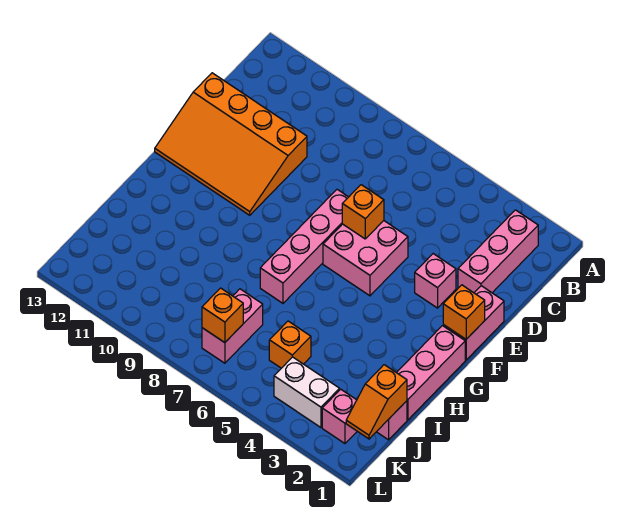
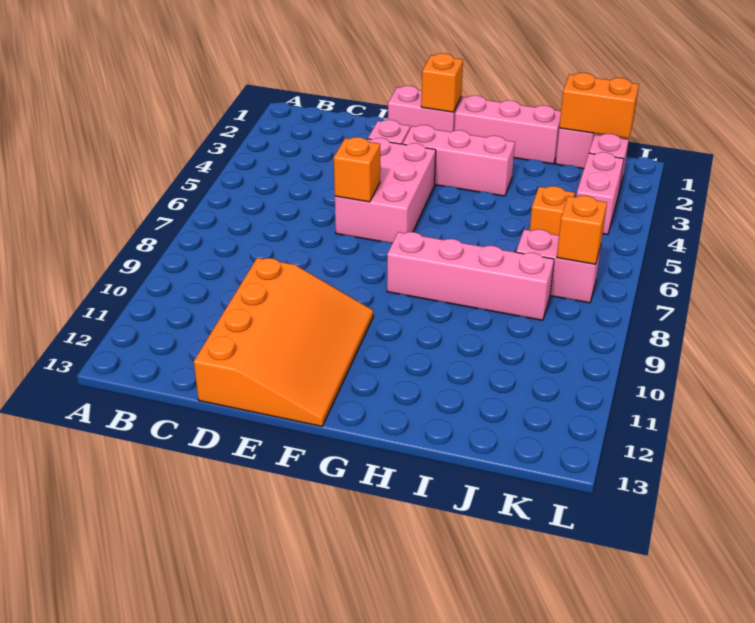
pink 1x3 brick [458,210,538,293] -> pink 1x3 brick moved to [403,125,515,196]
pink 2x2 brick [323,221,408,296] -> pink 2x3 brick [335,138,436,243]
pink 1x4 brick [260,189,348,303] -> pink 1x4 brick moved to [387,232,554,320]
orange 1x2 slope [346,365,407,439] -> orange 1x2 brick [559,73,639,138]
white 1x2 brick [274,357,340,427] -> pink 1x2 brick [576,152,624,235]

